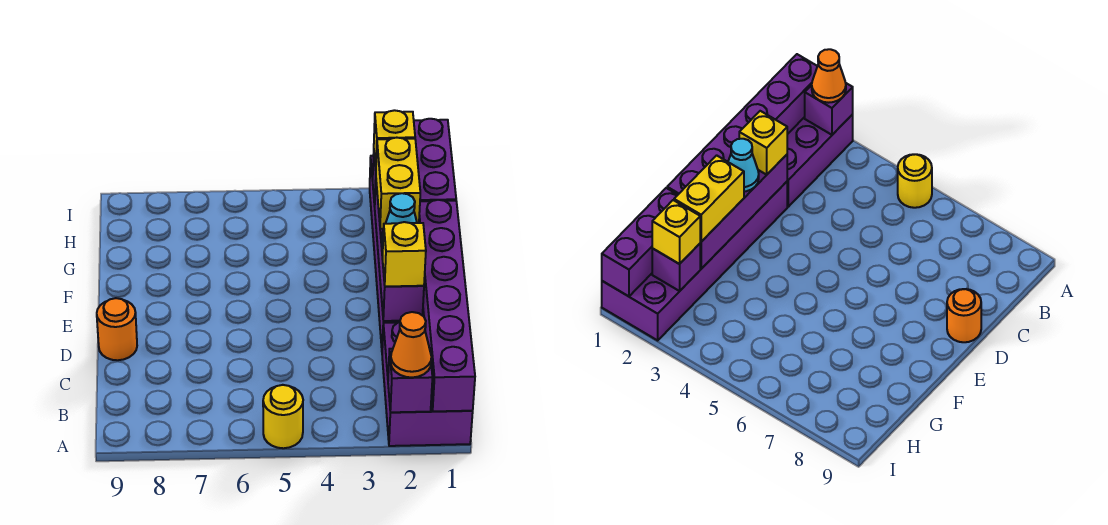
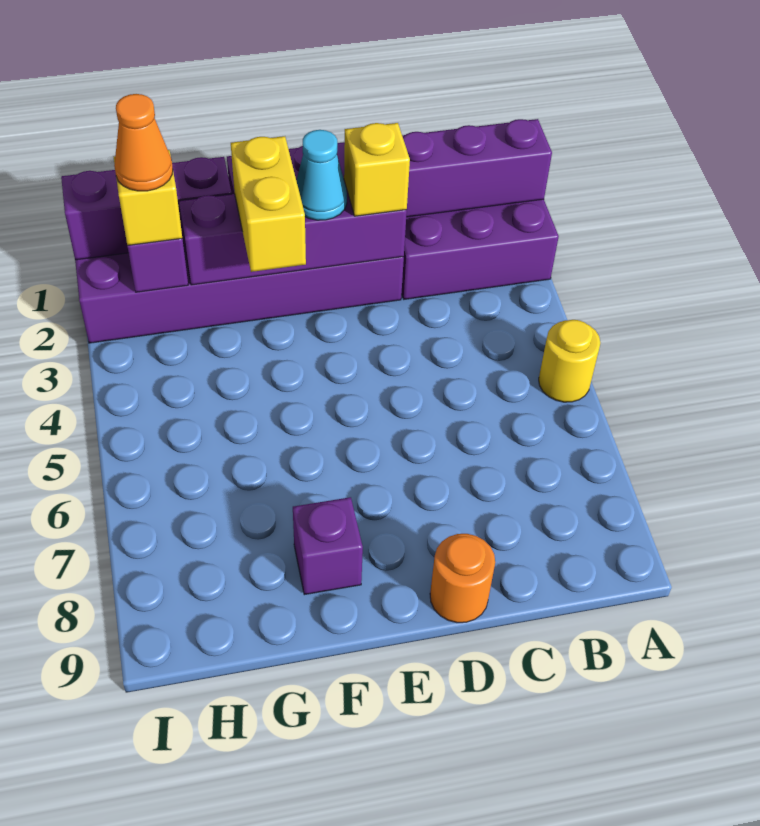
purple 1x1 brick [388,349,432,412] -> purple 1x1 brick moved to [293,497,363,595]
orange 1x1 cone [391,312,431,377] -> orange 1x1 cone moved to [114,94,173,191]
yellow 1x2 brick [376,138,420,229] -> yellow 1x2 brick turned to [231,136,306,272]

